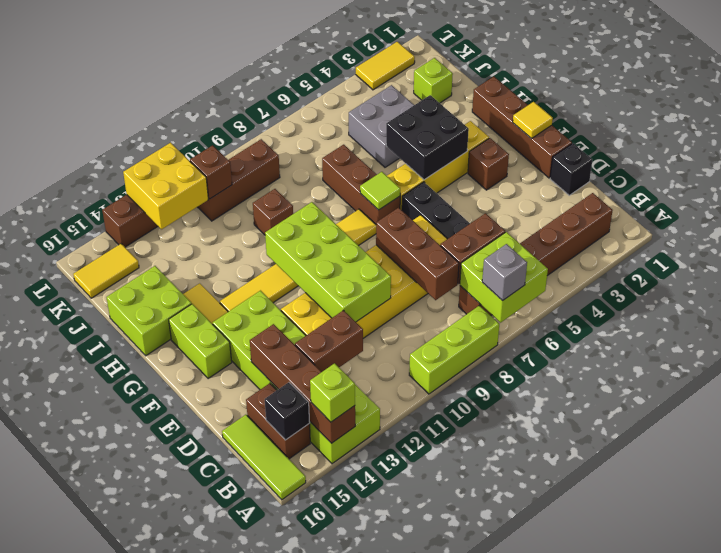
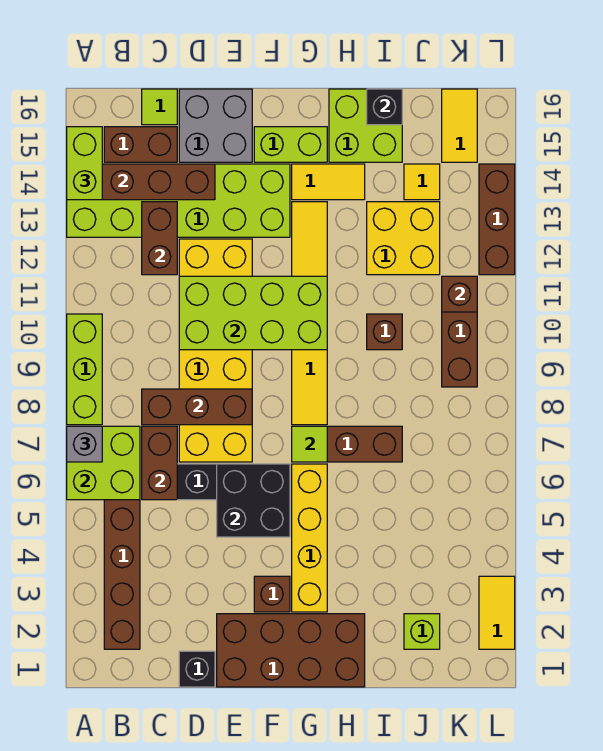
lime 1x1 brick [310,363,355,422] -> lime 1x2 brick [67,127,102,200]
lime 1x3 tile [222,415,306,500] -> lime 1x1 tile [142,89,177,125]
black 1x1 brick [265,382,310,440] -> black 1x1 brick moved to [367,89,402,125]
brown 1x4 brick [472,77,572,178] -> brown 2x4 brick [217,614,365,687]
yellow 1x1 tile [513,102,553,139] -> yellow 1x1 tile moved to [404,164,440,200]
black 2x2 brick [386,95,469,180] -> black 2x2 brick moved to [217,464,290,537]
grey 2x2 brick [349,85,414,167] -> grey 2x2 brick moved to [179,89,252,162]
yellow 2x2 brick [123,143,208,229] -> yellow 2x2 brick moved to [367,202,440,275]

